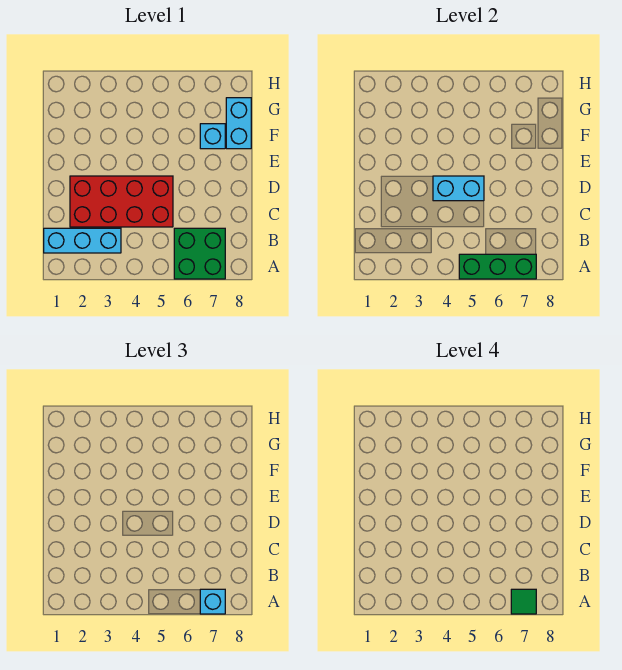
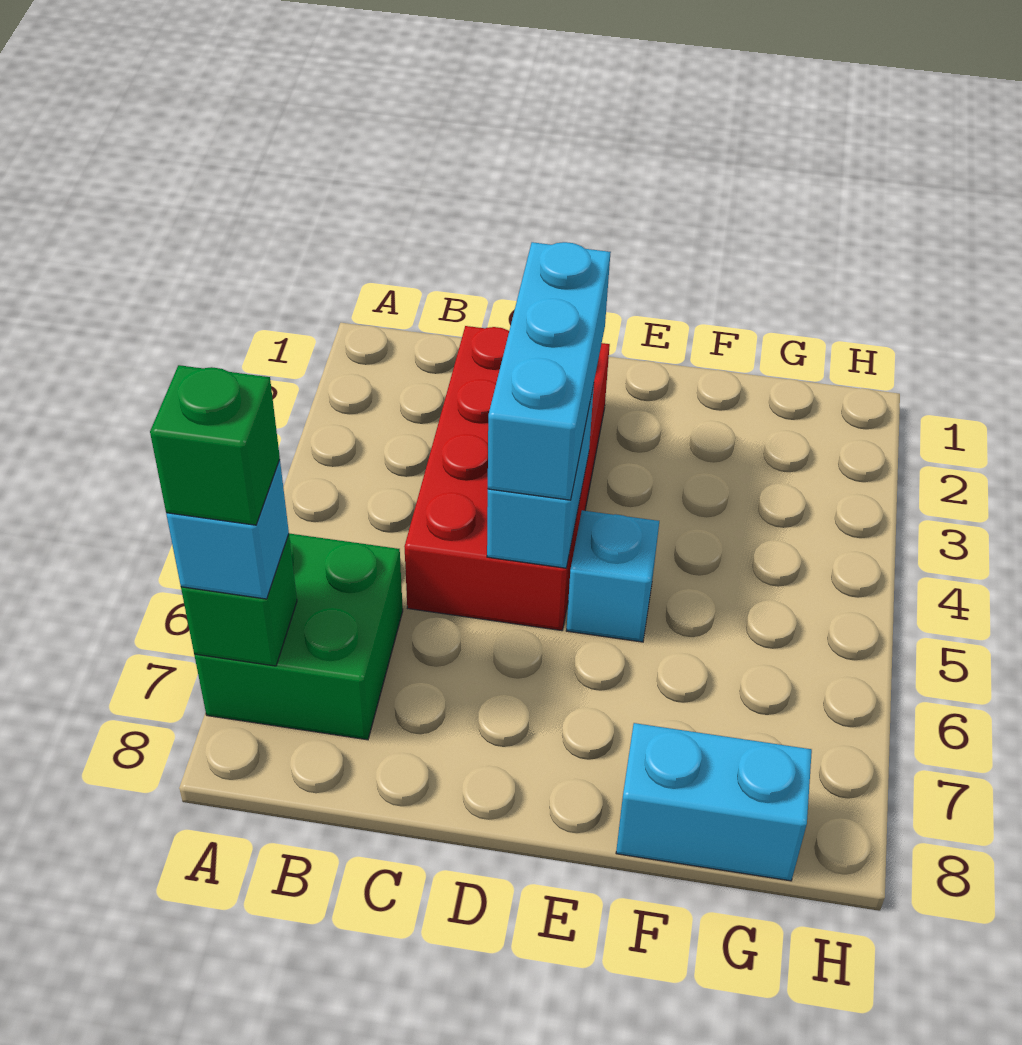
green 1x3 brick [459,254,536,279] -> green 1x1 brick [181,535,297,666]
green 1x1 tile [511,589,536,614] -> green 1x1 brick [150,365,280,525]
cyan 1x3 brick [44,228,121,253] -> cyan 1x3 brick moved to [488,242,611,500]
cyan 1x1 brick [200,124,225,149] -> cyan 1x1 brick moved to [566,510,659,642]

